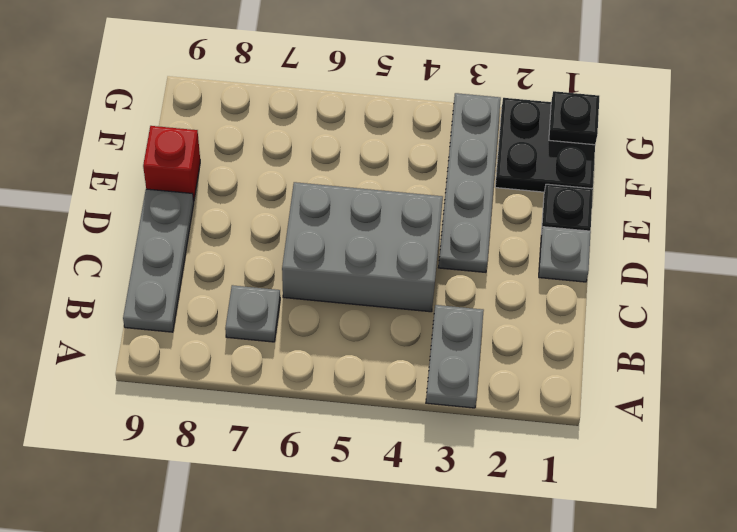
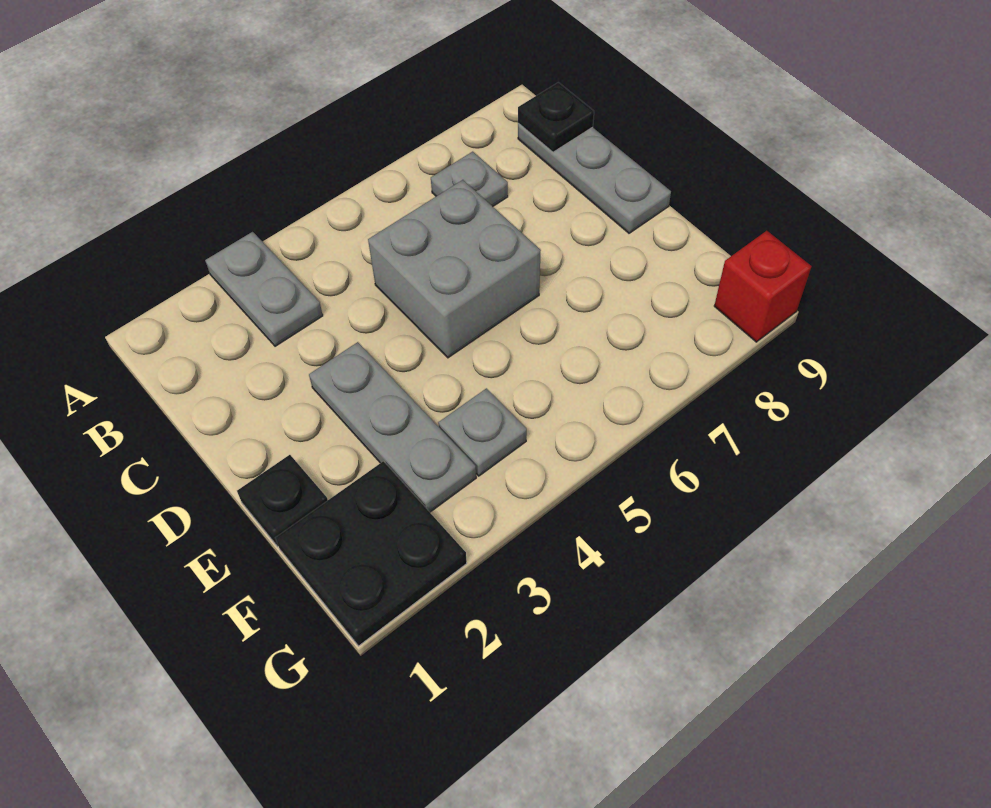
grey 2x3 brick [282,182,443,312] -> grey 2x2 brick [368,180,541,358]
grey 1x1 plate [539,227,591,282] -> grey 1x1 plate moved to [438,388,527,476]
grey 1x4 plate [438,93,501,272] -> grey 1x3 plate [309,342,476,512]
red 1x1 brick [143,126,200,201] -> red 1x1 brick moved to [714,231,811,342]
black 1x1 plate [549,91,599,145] -> black 1x1 plate moved to [518,82,594,152]

